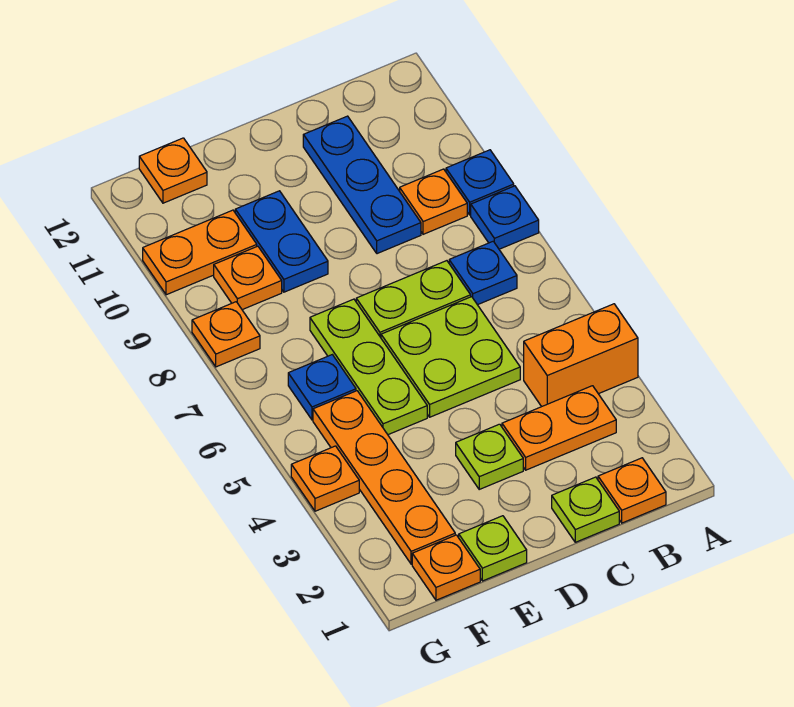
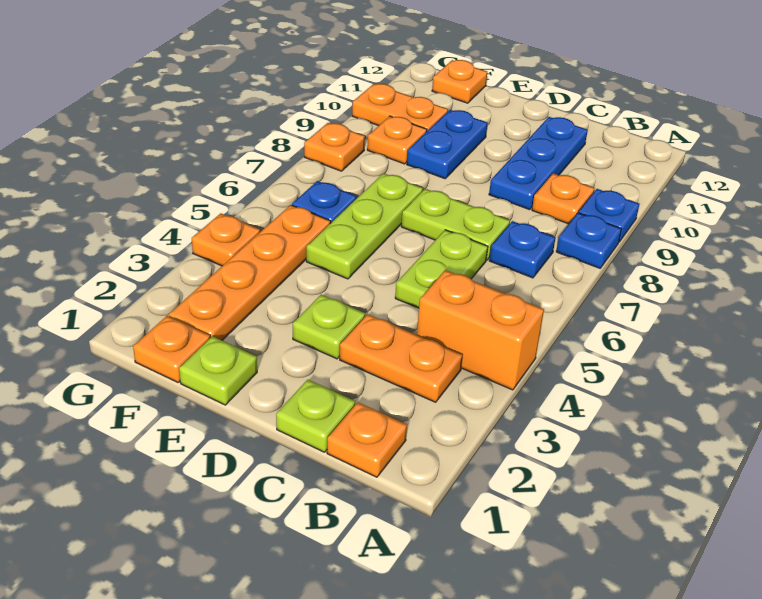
lime 2x2 plate [381,297,520,417] -> lime 1x2 plate [395,230,488,308]

